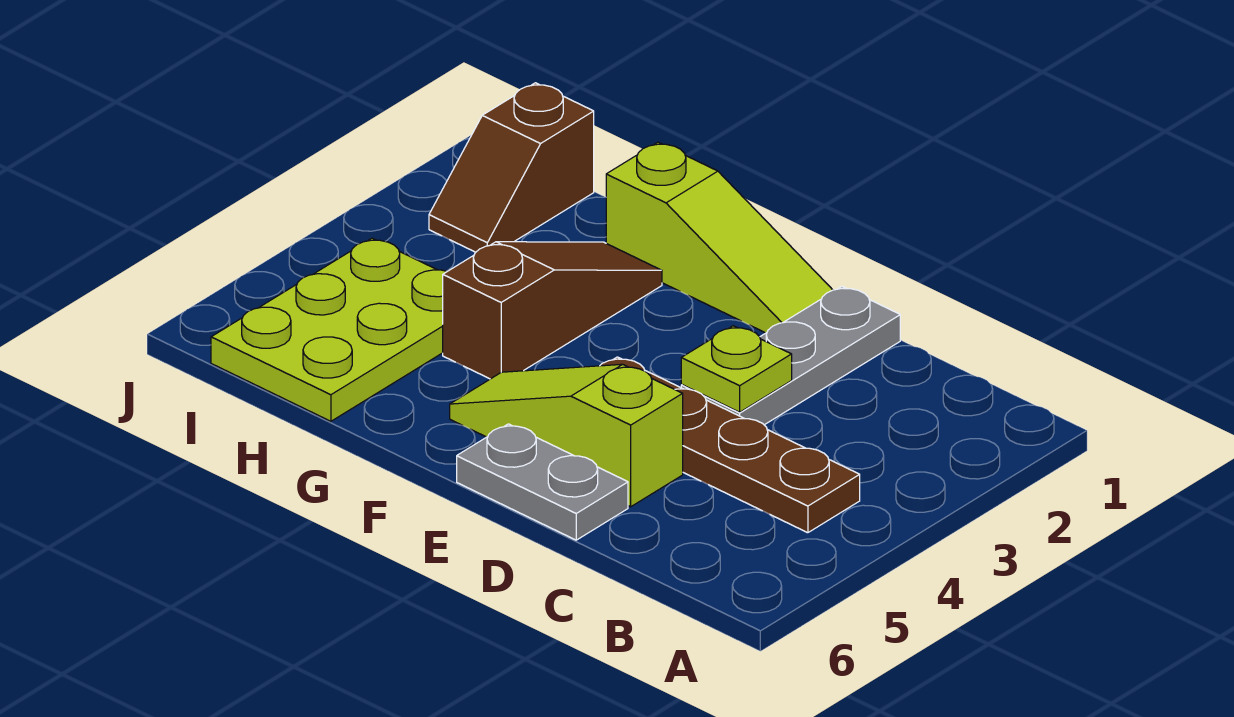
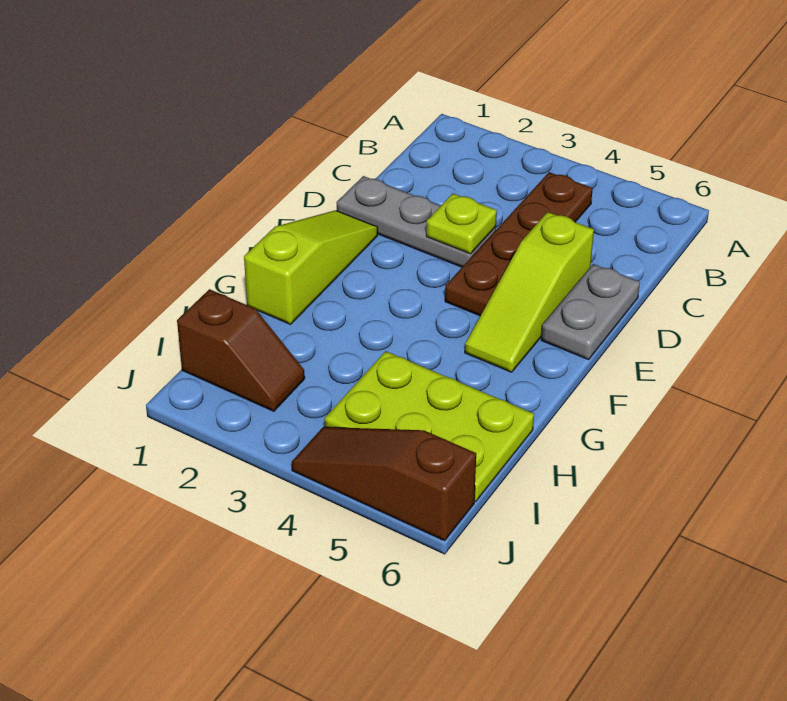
brown 1x3 slope [443,242,662,379] -> brown 1x3 slope moved to [292,427,476,541]

